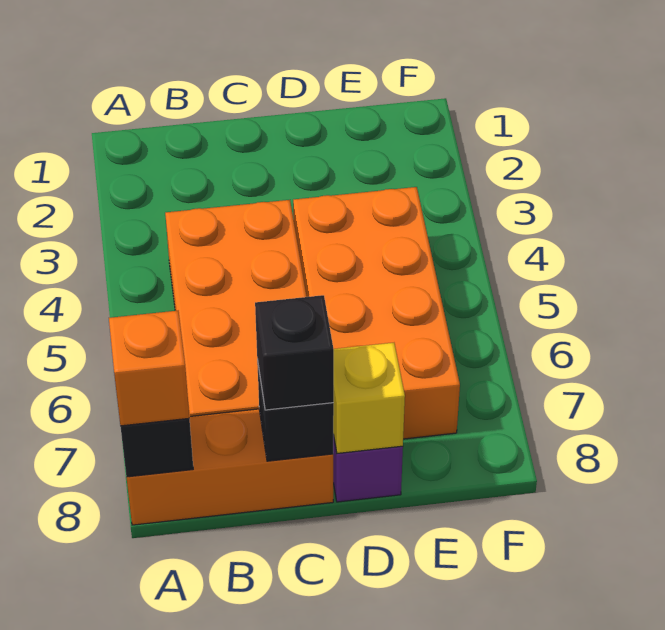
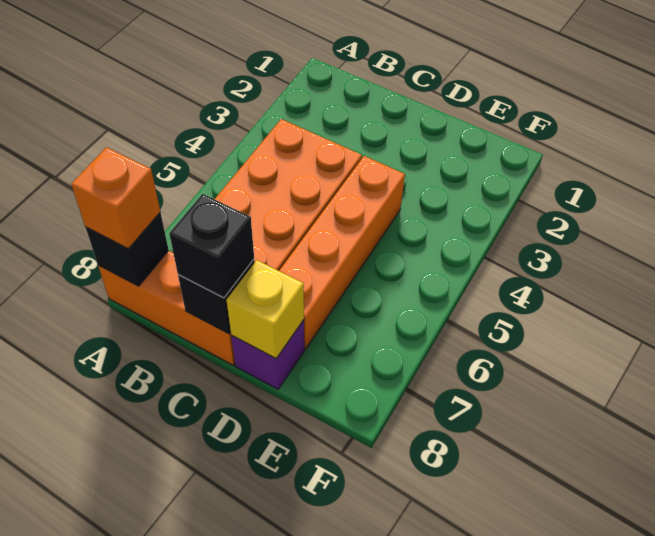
orange 2x4 brick [293,187,460,439] -> orange 1x4 brick [279,156,405,349]

